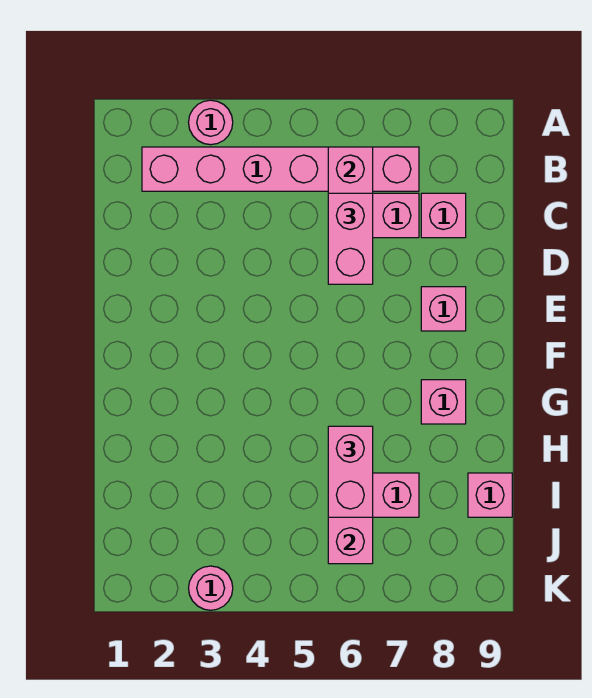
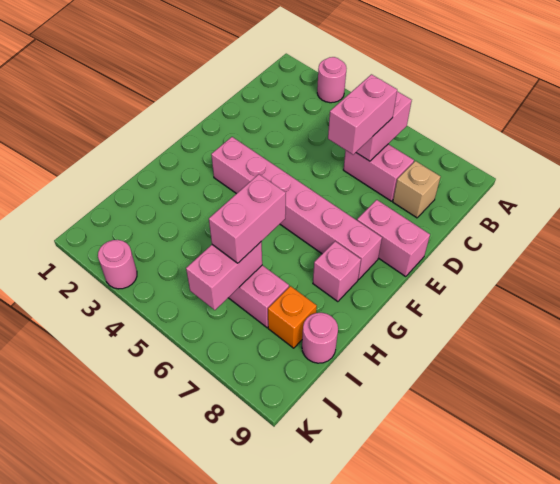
pink 1x6 brick [142,147,419,191] -> pink 1x6 brick moved to [211,137,382,280]
pink 1x1 brick [421,193,466,238] -> tan 1x1 brick [393,161,441,218]
pink 1x1 brick [421,287,466,331] -> pink 1x2 brick [357,200,430,277]
none -> orange 1x1 brick [268,286,317,348]
pink 1x1 brick [468,473,512,517] -> pink 1x1 round brick [302,313,338,363]

